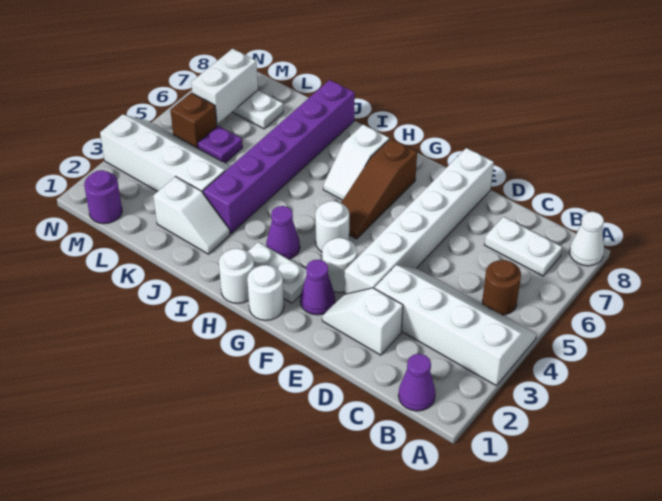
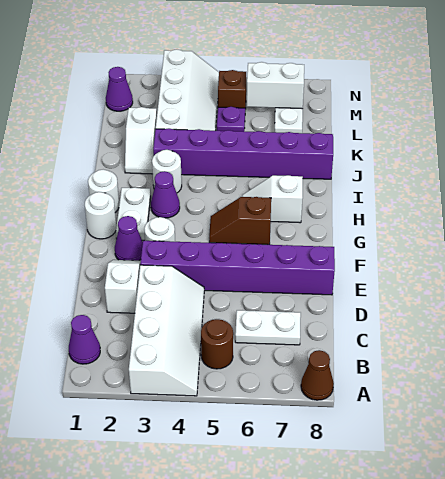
white 1x1 cone [570,212,604,266] -> brown 1x1 cone [301,350,334,400]
white 1x2 plate [485,217,562,276] -> white 1x2 plate turned to [235,310,301,345]
white 1x6 brick [344,148,494,294] -> purple 1x6 brick [140,241,335,295]
white 1x1 round brick [315,201,349,252] -> white 1x1 round brick moved to [152,150,182,193]
brown 1x3 slope [341,138,417,239] -> brown 1x2 slope [209,197,271,245]
purple 1x1 round brick [84,170,122,224] -> purple 1x1 cone [106,67,133,111]

